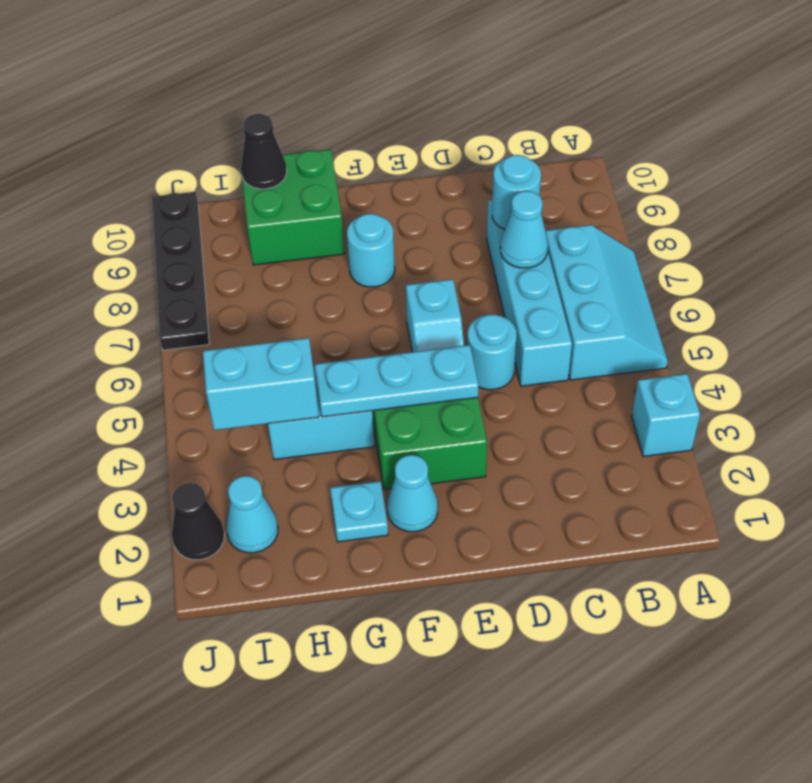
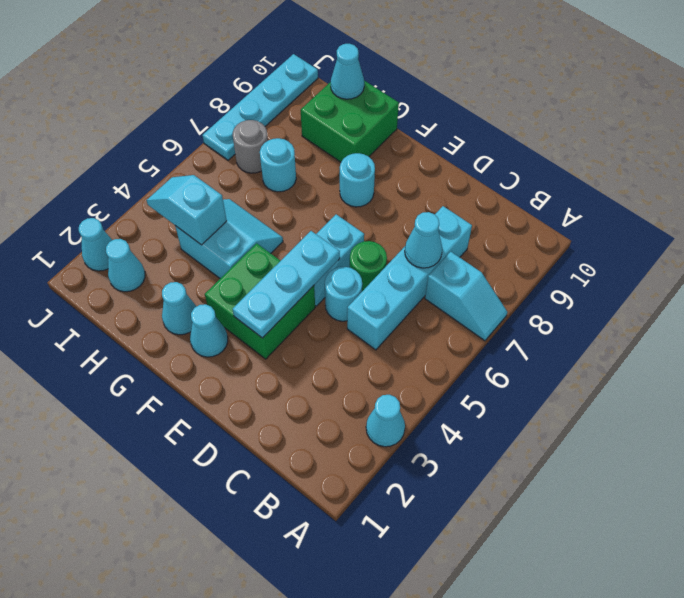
cyan 1x1 brick [632,374,700,456] -> cyan 1x1 cone [366,395,405,447]
cyan 2x3 slope [545,225,668,380] -> cyan 1x2 slope [425,252,507,341]
cyan 1x1 round brick [492,155,541,230] -> cyan 1x1 round brick moved to [260,138,296,192]
none -> green 1x1 round brick [350,241,387,291]
cyan 1x3 plate [315,345,479,417] -> cyan 1x3 plate turned to [233,231,340,338]
cyan 1x1 plate [330,481,388,542] -> cyan 1x1 cone [162,282,196,335]
cyan 1x2 brick [203,338,319,430] -> cyan 1x2 slope [146,175,227,245]
black 1x1 cone [241,114,287,189] -> cyan 1x1 cone [331,44,364,99]
none -> grey 1x1 round brick [233,120,268,173]
black 1x1 cone [172,483,224,560] -> cyan 1x1 cone [79,218,112,271]
black 1x4 plate [152,192,209,350] -> cyan 1x4 plate [202,54,318,160]

